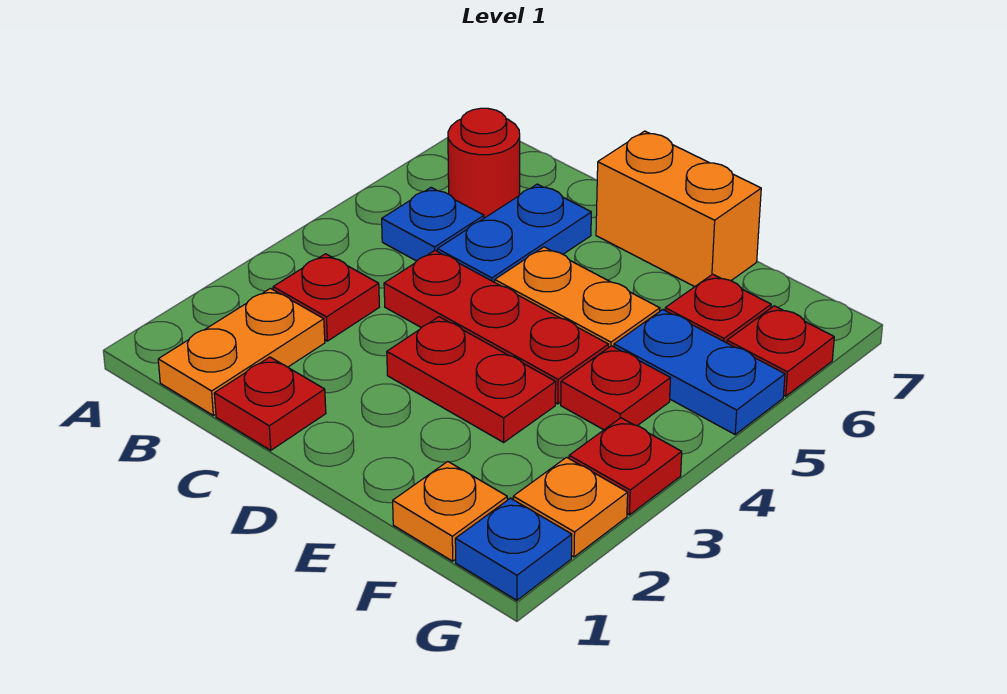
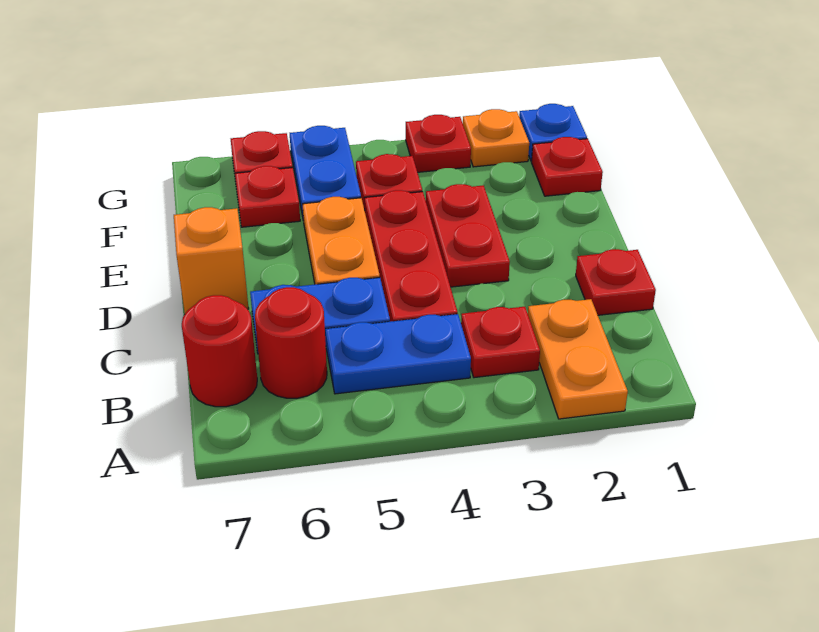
orange 1x2 plate [158,288,325,415] -> orange 1x2 plate turned to [528,299,628,419]
blue 1x1 plate [382,188,484,261] -> blue 1x2 plate [325,314,471,394]
none -> red 1x1 round brick [182,295,257,407]
orange 1x2 brick [596,131,761,287] -> orange 1x1 brick [174,207,249,313]
orange 1x1 plate [393,462,507,561] -> red 1x1 plate [532,137,603,196]

